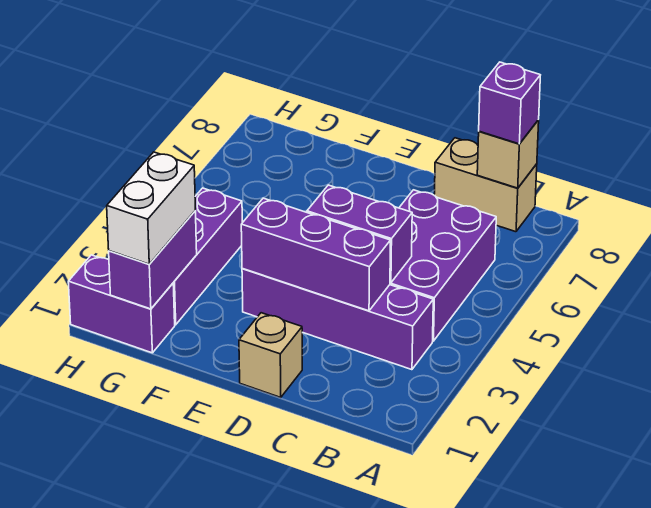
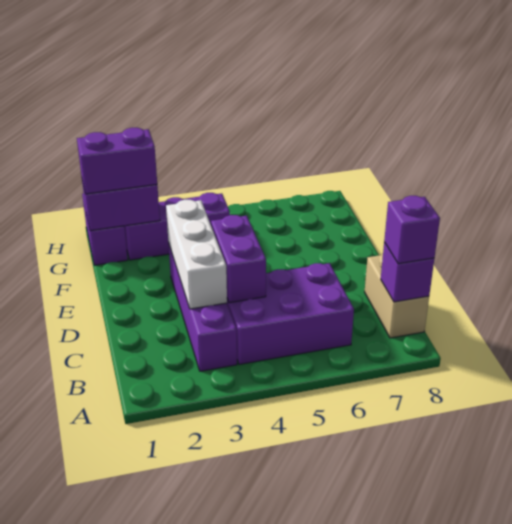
tan 1x1 brick [477,120,539,188] -> purple 1x1 brick [381,242,434,302]
purple 1x3 brick [241,198,391,311] -> white 1x3 brick [166,200,227,309]
tan 1x1 brick [239,313,302,397] -> none
white 1x2 brick [107,152,195,264] -> purple 1x2 brick [77,128,157,194]

